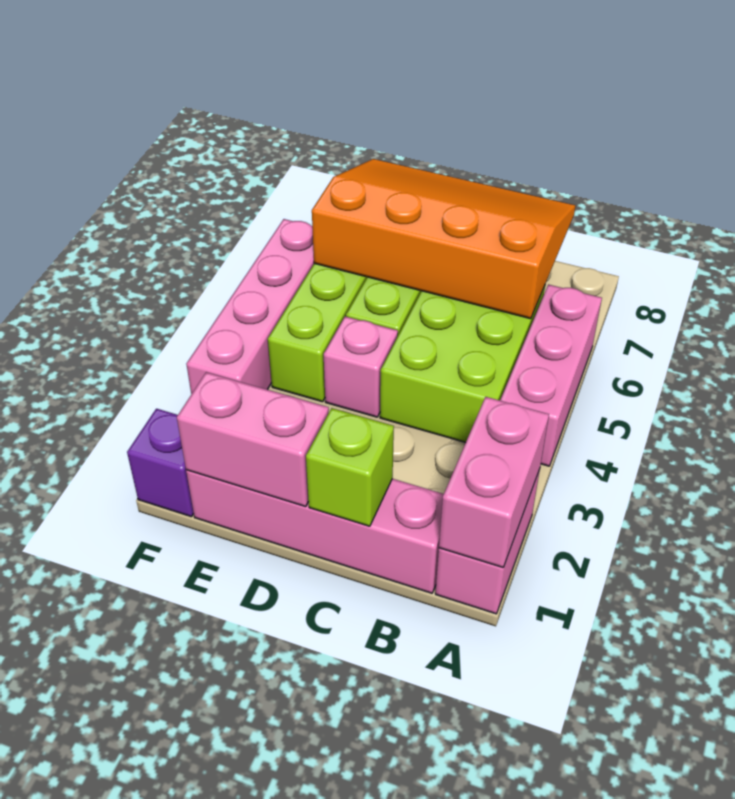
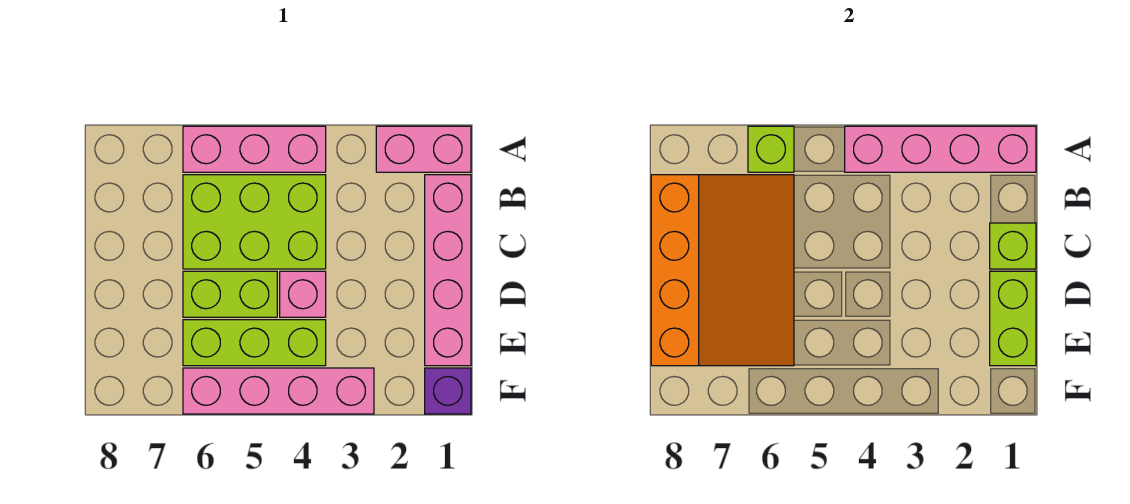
pink 1x2 brick [439,397,549,567] -> pink 1x4 brick [845,126,1036,172]
none -> lime 1x1 brick [748,126,794,172]
orange 3x4 slope [312,159,575,319] -> orange 3x4 slope turned to [651,175,794,366]
pink 1x2 brick [177,372,329,507] -> lime 1x2 brick [990,271,1036,366]

